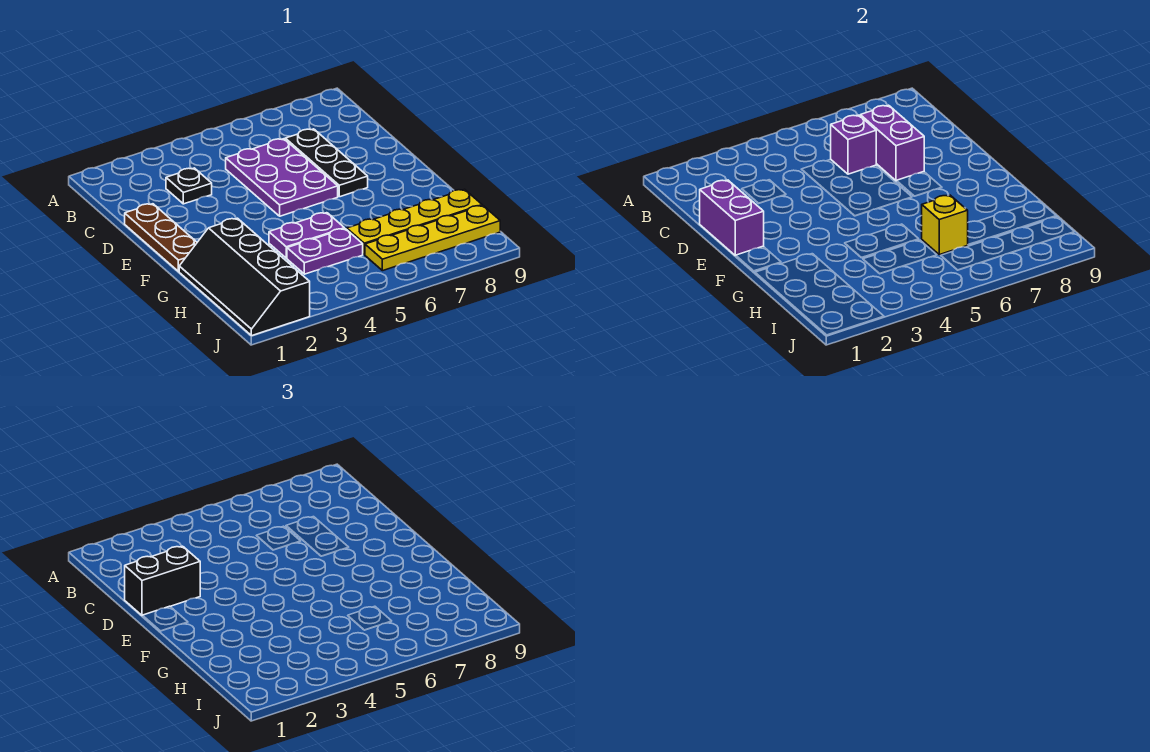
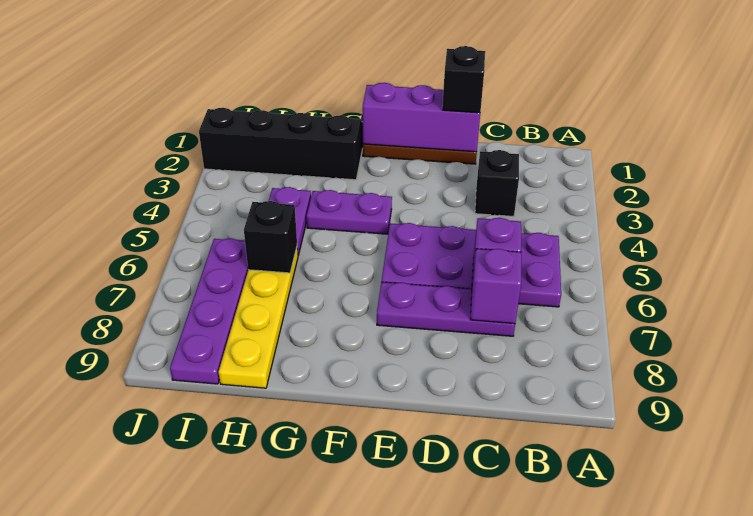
black 1x1 plate [166,168,212,204] -> black 1x1 brick [475,150,519,216]
purple 2x3 plate [226,139,338,216] -> purple 2x4 plate [382,223,561,307]
black 1x3 plate [285,129,368,197] -> purple 1x3 plate [377,282,515,336]
purple 1x2 brick [860,105,924,181] -> purple 1x1 brick [470,249,521,324]
purple 1x2 brick [700,180,764,256] -> purple 1x3 brick [363,83,480,152]
black 1x2 brick [125,546,200,615] -> black 1x1 brick [442,46,485,113]
purple 1x2 plate [269,213,344,258] -> purple 1x2 plate turned to [306,190,392,234]
yellow 1x1 brick [922,195,968,255] -> black 1x1 brick [244,201,297,273]
yellow 1x4 plate [365,206,500,271] -> purple 1x4 plate [170,238,248,384]

